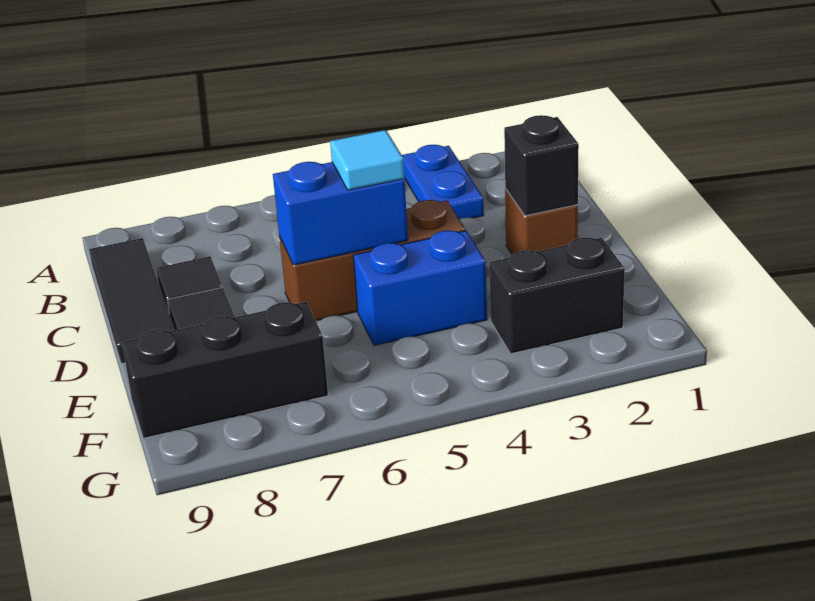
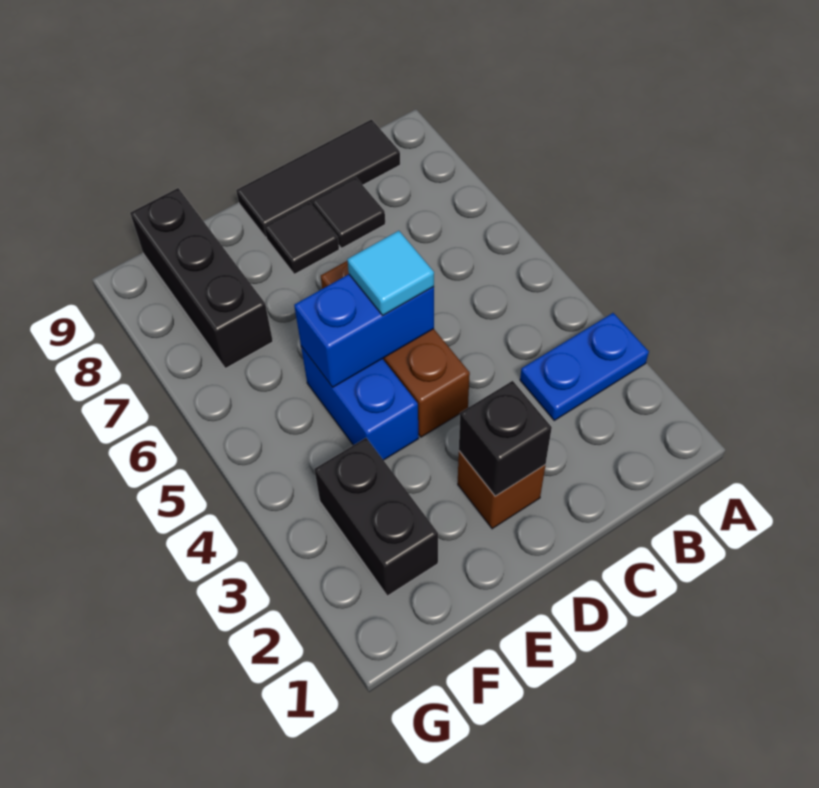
blue 1x2 brick [273,162,408,265] -> blue 1x2 brick turned to [294,274,434,387]

